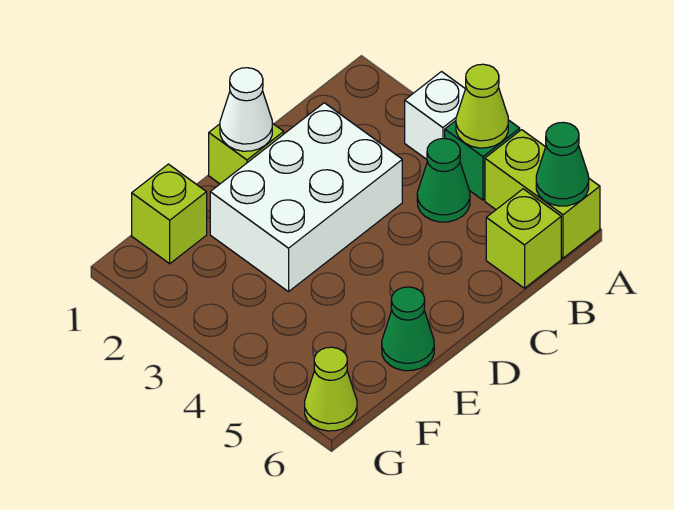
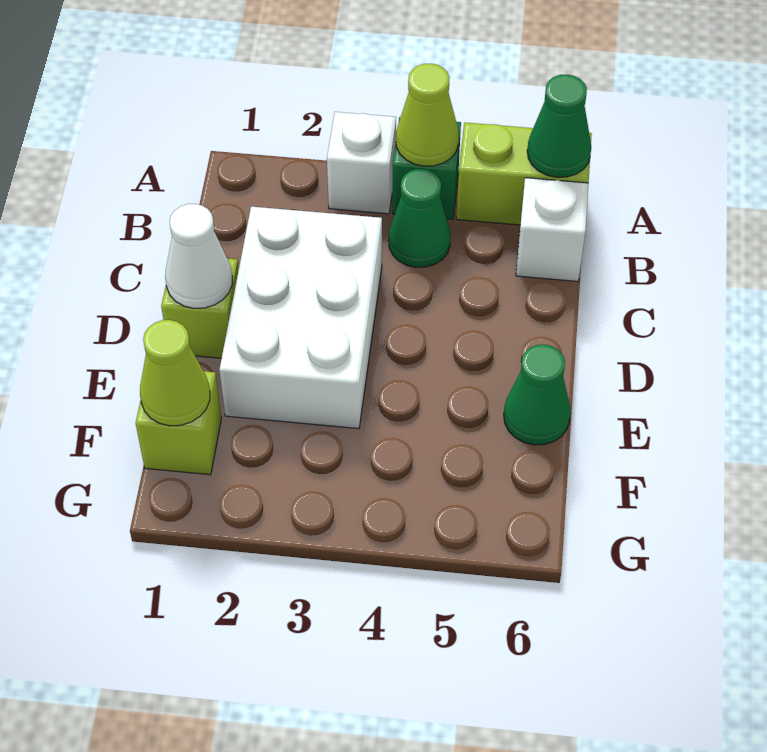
lime 1x1 brick [486,189,561,288] -> white 1x1 brick [516,178,589,281]
lime 1x1 cone [305,347,357,431] -> lime 1x1 cone moved to [140,320,210,426]

